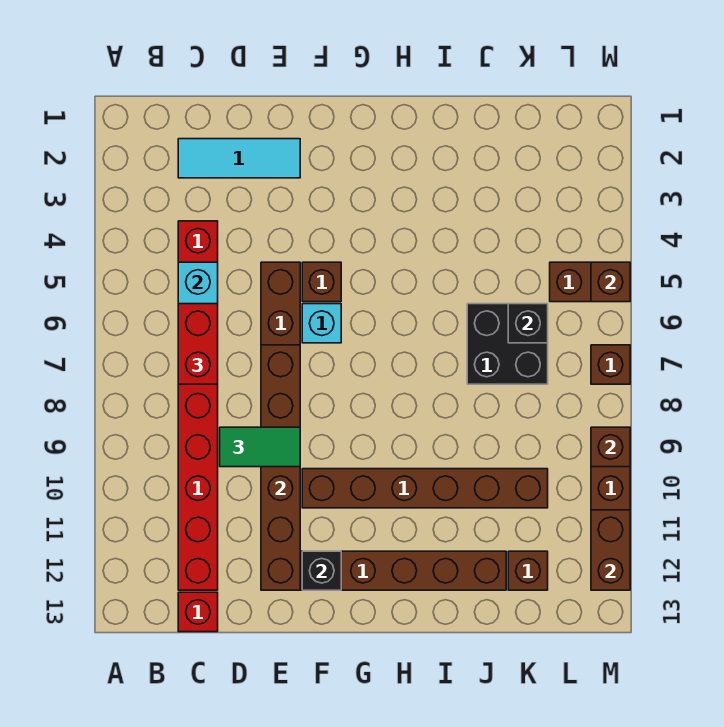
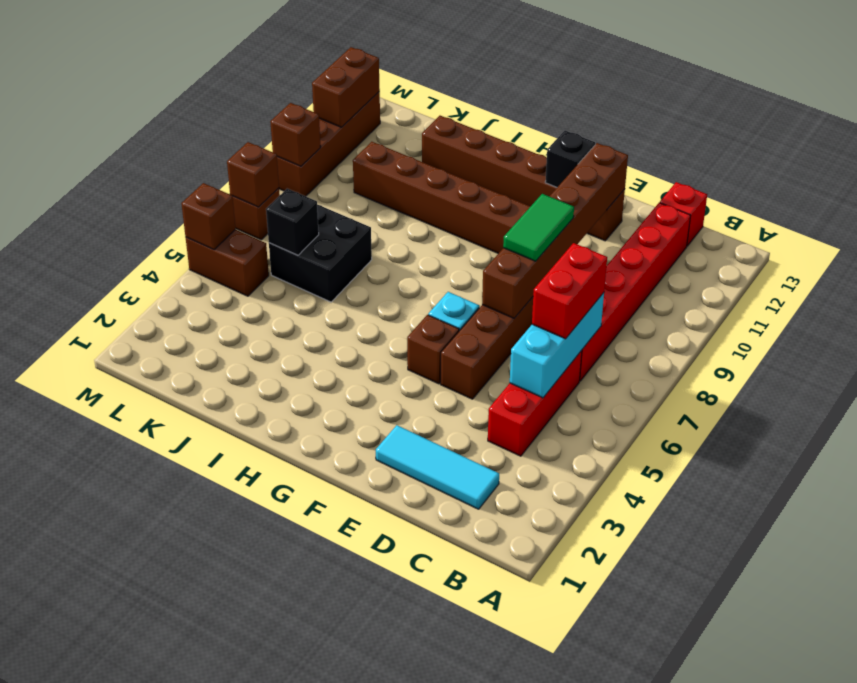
green 1x2 tile [220,427,300,467] -> green 1x2 tile turned to [503,194,574,261]
brown 1x1 brick [508,551,548,590] -> brown 1x1 brick moved to [227,142,279,207]

